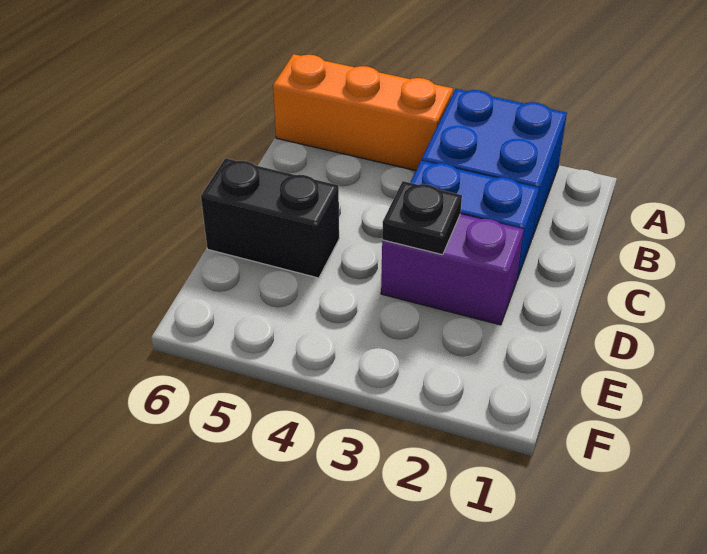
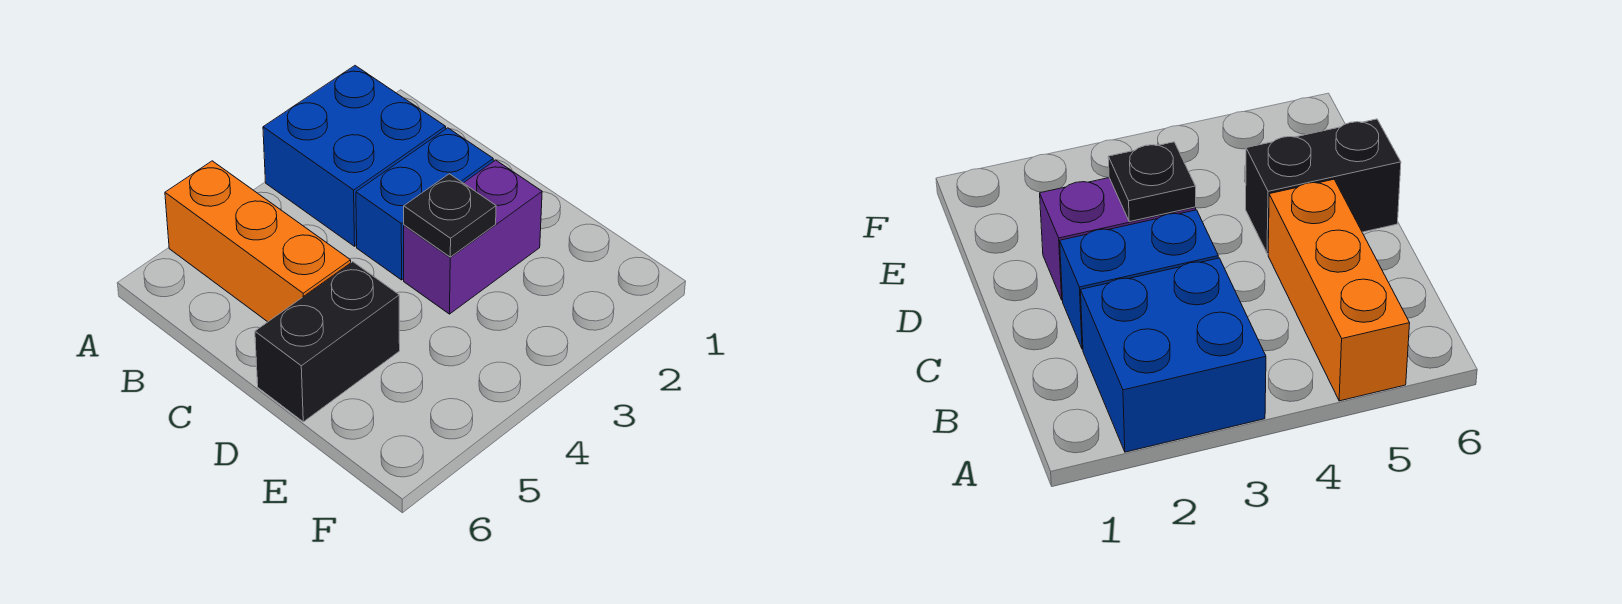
orange 1x3 brick [273,54,453,171] -> orange 1x3 brick turned to [165,161,351,322]

